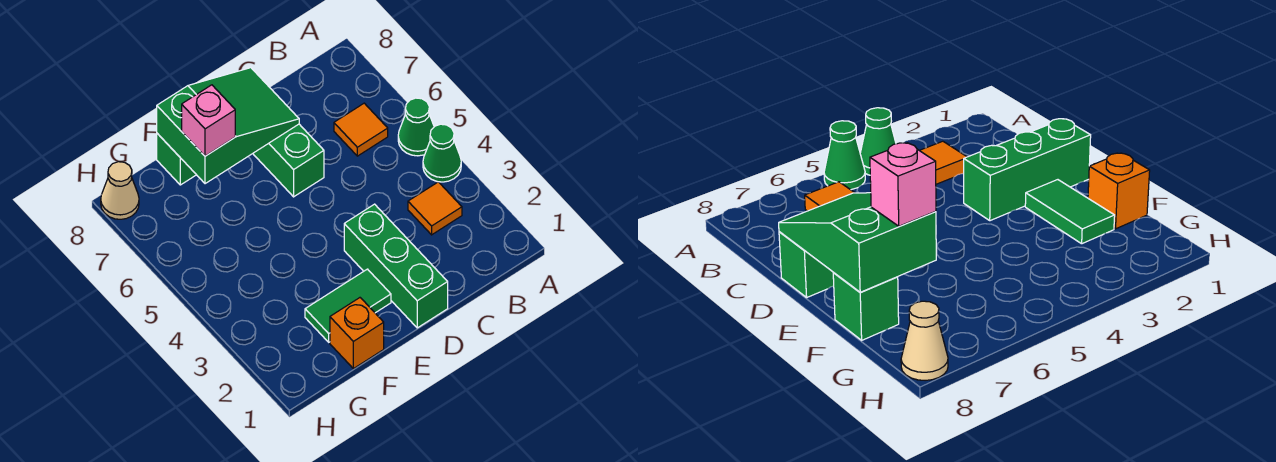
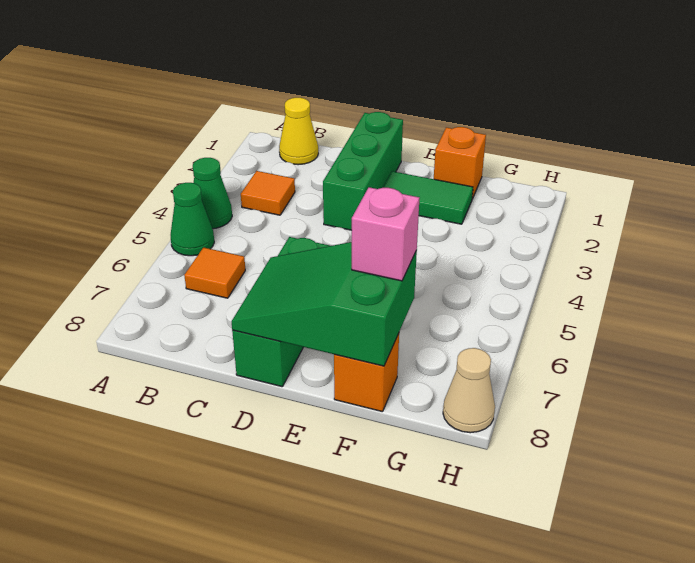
none -> yellow 1x1 cone [279,98,318,165]
green 1x1 brick [157,133,196,185] -> orange 1x1 brick [334,334,399,412]

